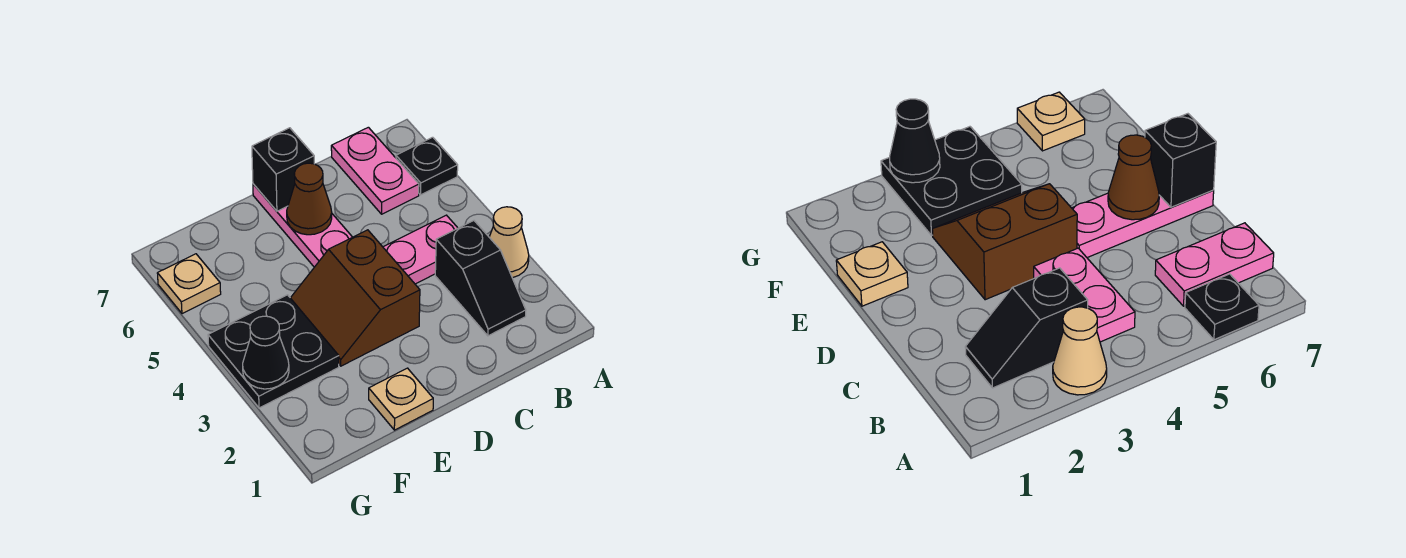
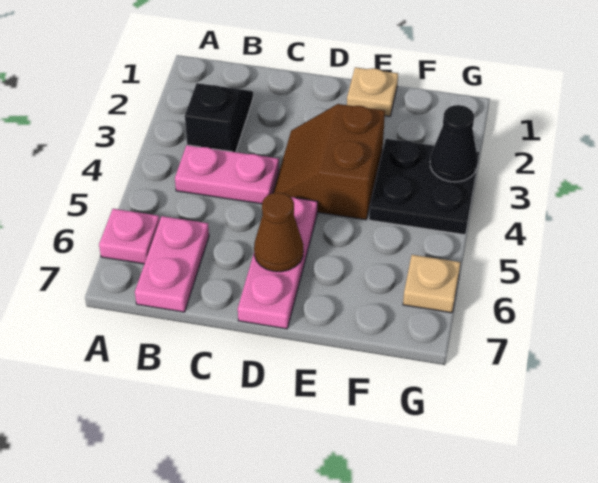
tan 1x1 cone [489,207,529,278] -> none
black 1x1 plate [396,137,458,195] -> pink 1x1 plate [99,209,160,264]
brown 2x2 slope [291,230,420,366] -> brown 2x2 slope turned to [273,104,385,220]
black 1x1 brick [252,128,314,211] -> none

